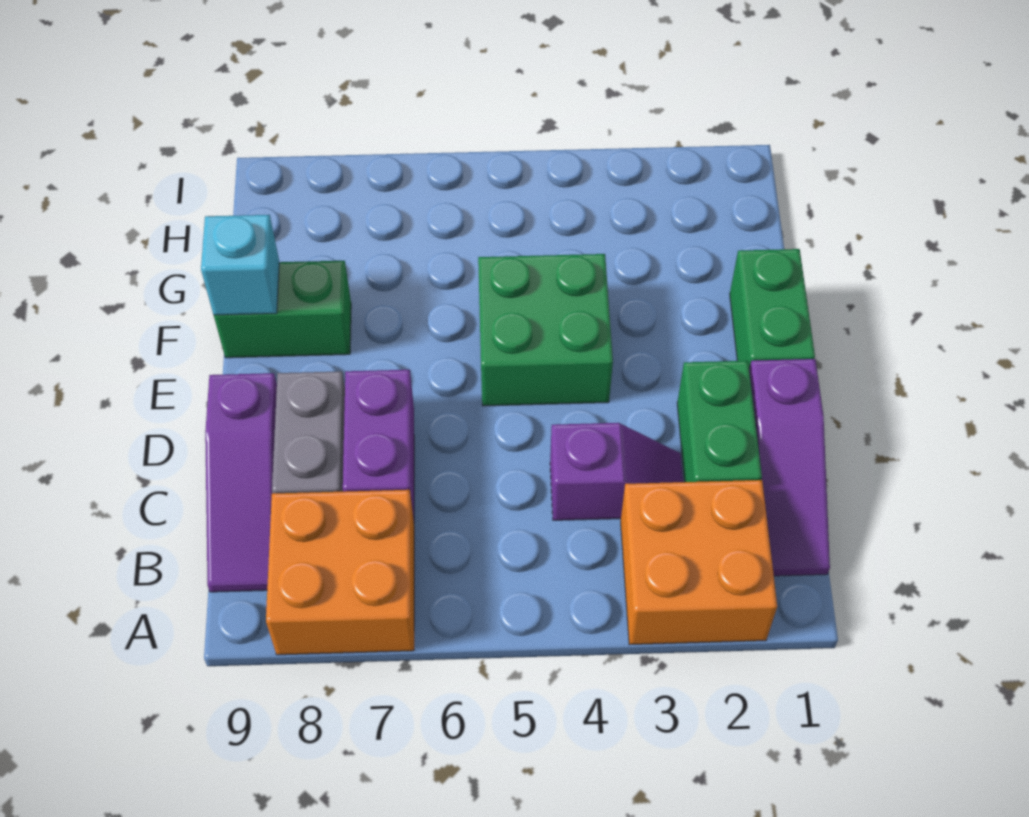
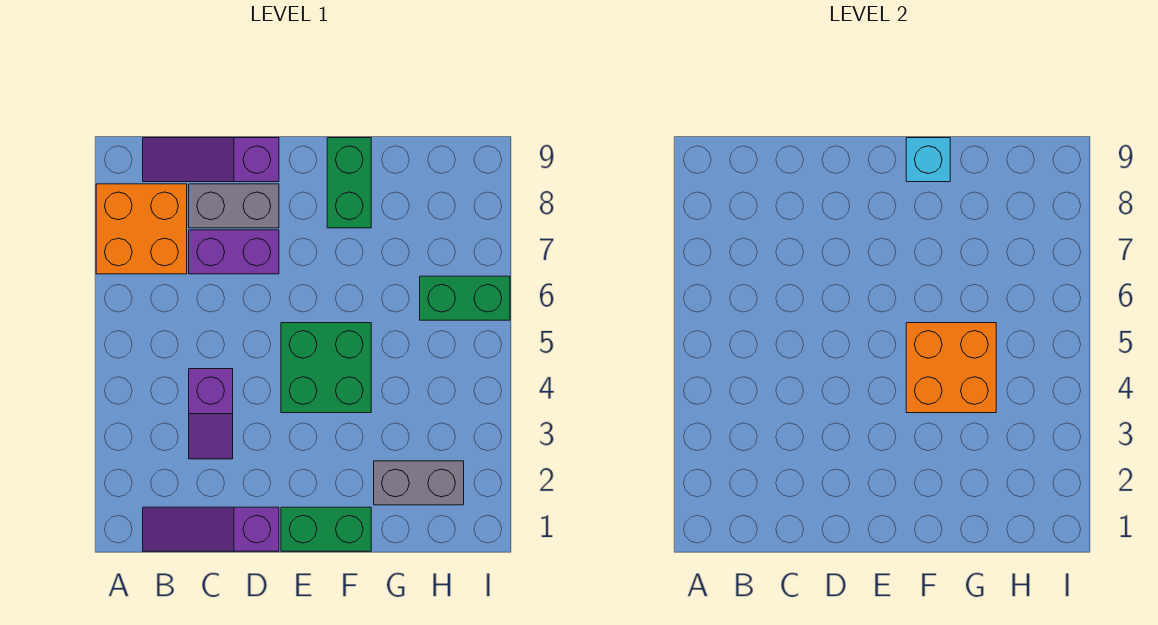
orange 2x2 brick [621,480,777,645] -> orange 2x2 brick moved to [906,323,996,413]
green 1x2 brick [677,361,762,482] -> green 1x2 brick moved to [420,276,510,320]
none -> grey 1x2 brick [374,461,464,505]

